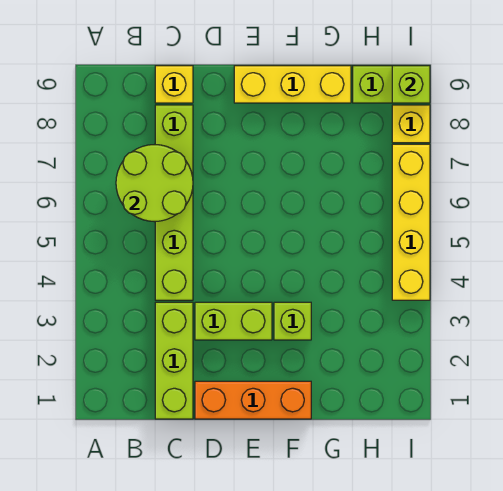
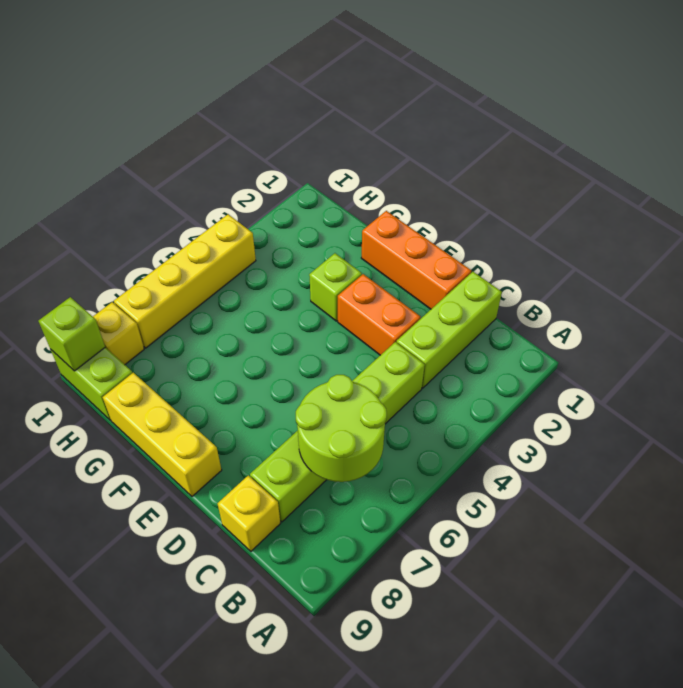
lime 1x2 brick [195,302,272,340] -> orange 1x2 brick [338,274,420,355]

